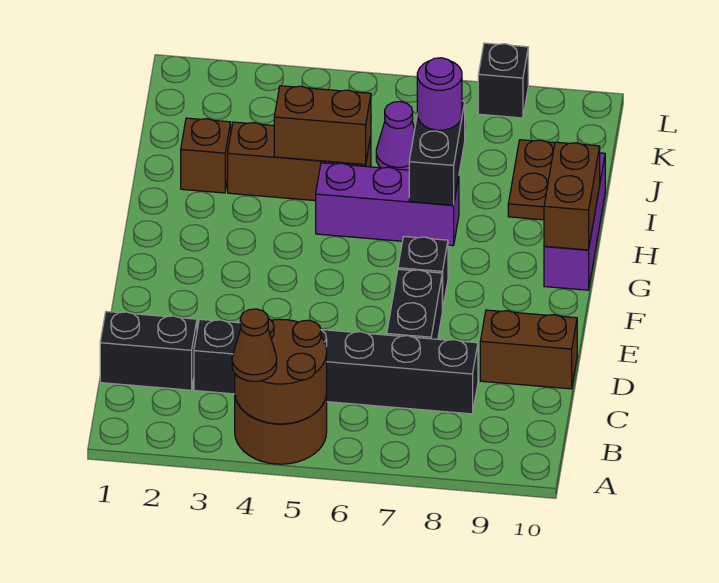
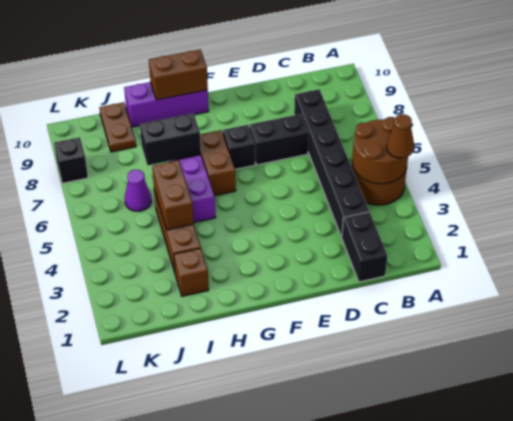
brown 1x2 brick [480,310,577,389] -> brown 1x2 brick moved to [200,130,236,196]
purple 1x1 round brick [417,58,462,130] -> none
brown 1x2 plate [508,140,555,220] -> brown 1x2 plate turned to [99,102,136,152]

